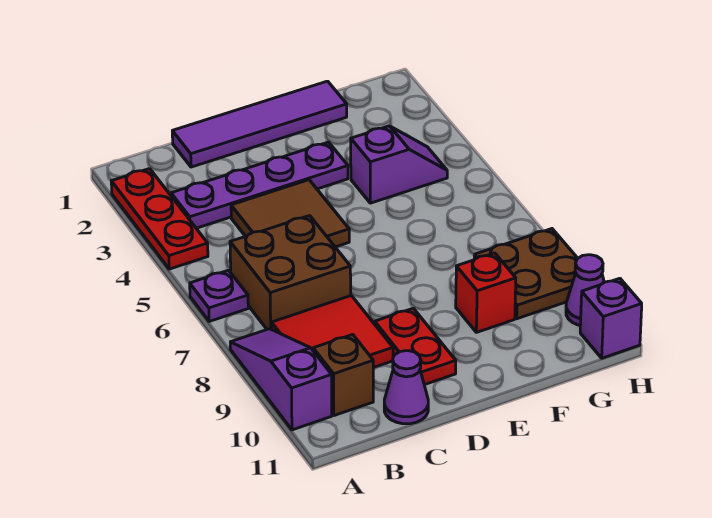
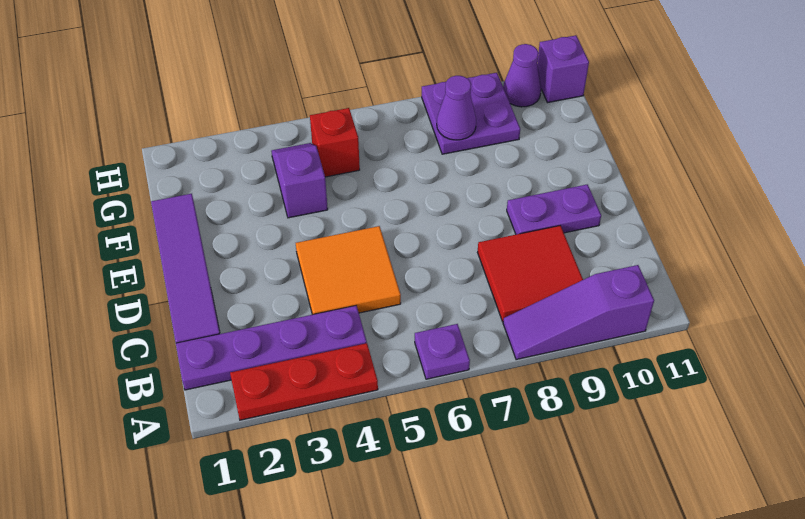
purple 1x4 plate [171,142,348,228] -> purple 1x4 plate turned to [176,306,367,390]
brown 2x2 brick [230,216,351,329] -> none
brown 1x1 brick [313,335,373,416] -> none
brown 2x2 tile [231,180,349,247] -> orange 2x2 tile [296,226,401,315]
purple 1x1 cone [384,351,428,424] -> purple 1x1 cone moved to [437,76,476,140]
red 1x2 plate [375,308,456,385] -> purple 1x2 plate [507,184,601,234]
red 1x1 brick [456,253,516,332] -> red 1x1 brick moved to [310,108,360,177]
brown 2x2 plate [474,229,578,319] -> purple 2x2 plate [422,73,520,154]

